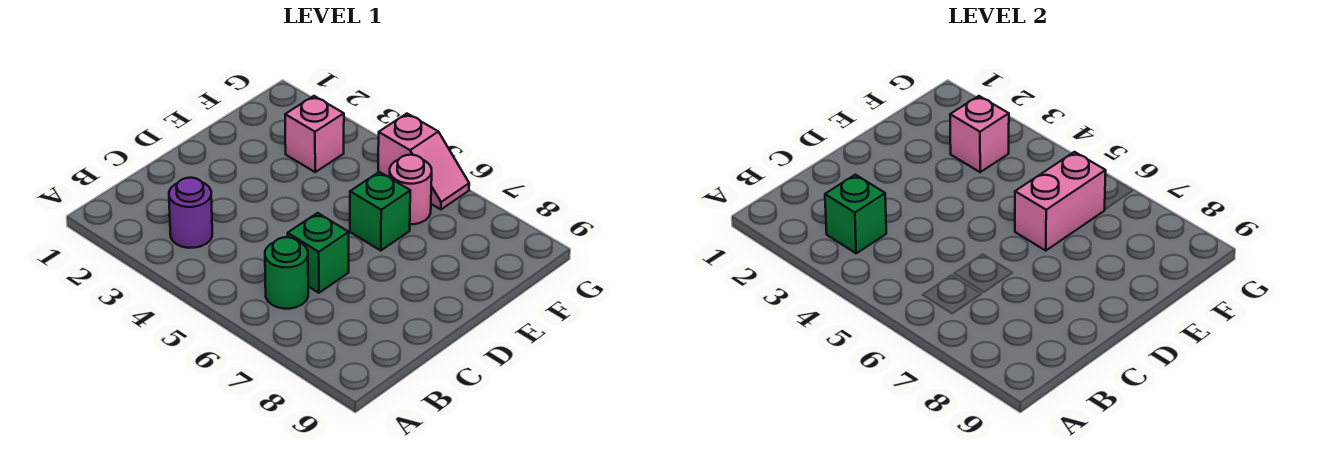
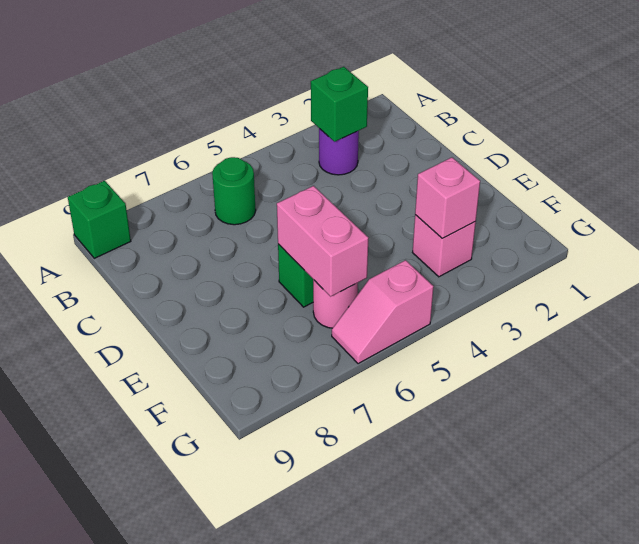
green 1x1 brick [288,213,349,293] -> green 1x1 brick moved to [68,181,131,258]

